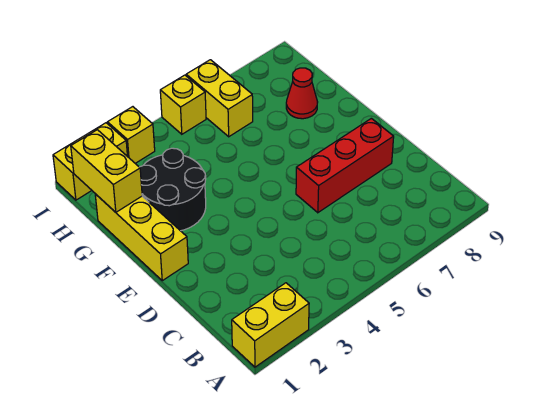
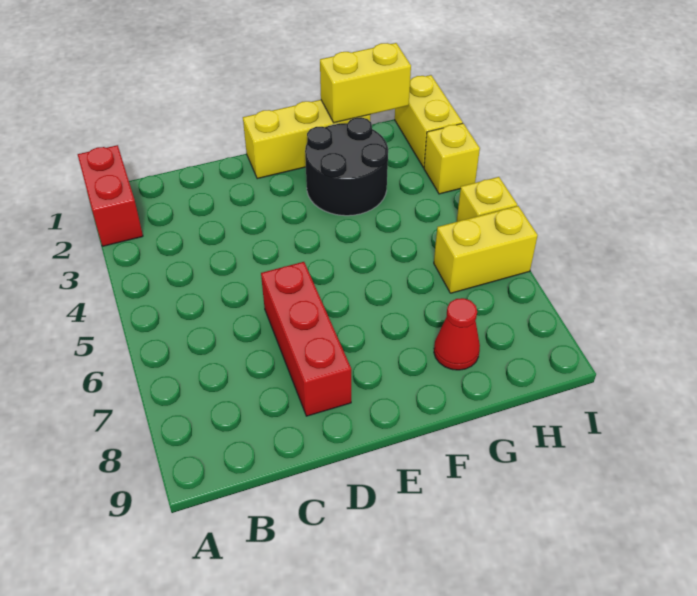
yellow 1x2 brick [232,283,309,367] -> red 1x2 brick [78,145,143,246]

